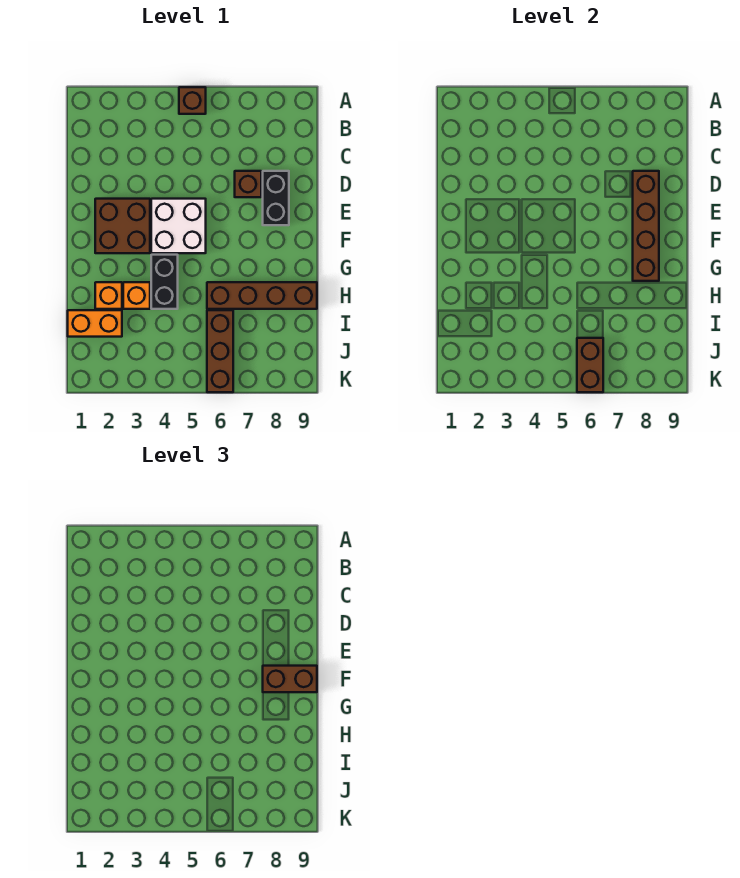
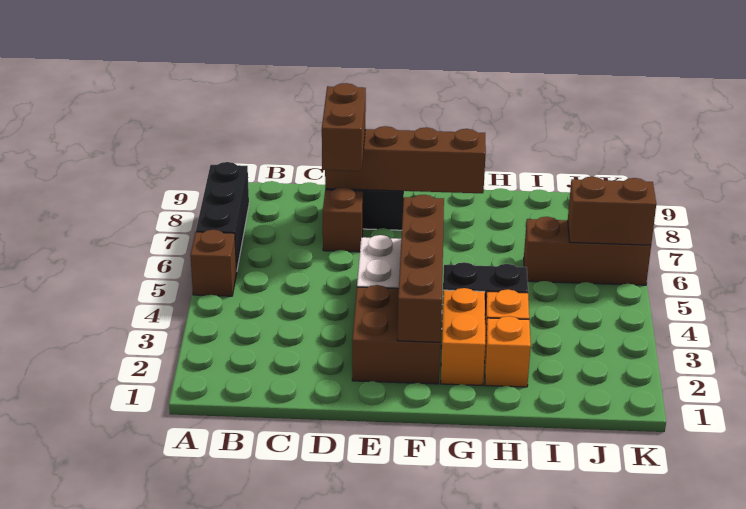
none -> black 1x3 brick [196,162,249,269]
brown 1x2 brick [263,666,317,692] -> brown 1x2 brick moved to [322,83,366,171]
brown 1x4 brick [207,282,317,309] -> brown 1x4 brick moved to [397,195,444,342]
orange 1x2 brick [68,310,122,337] -> orange 1x2 brick moved to [441,288,485,385]

